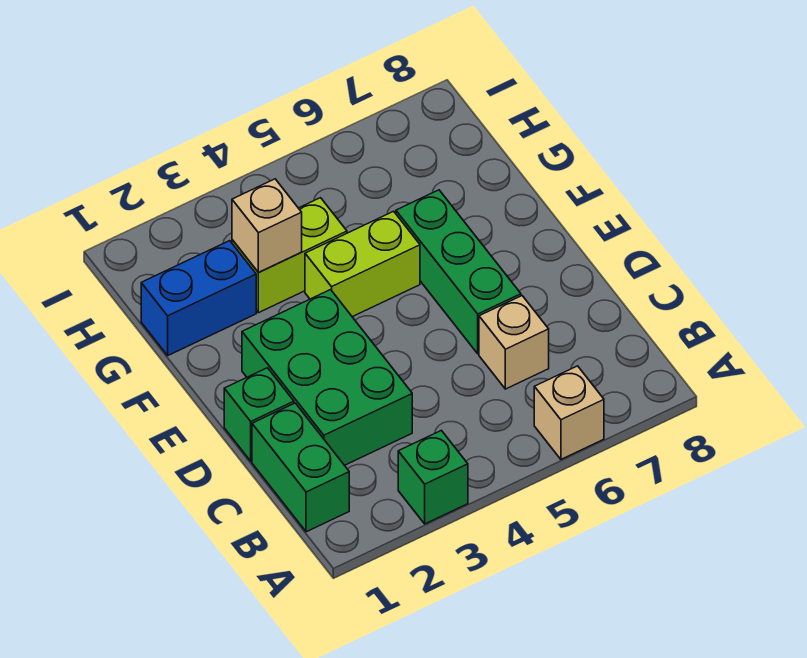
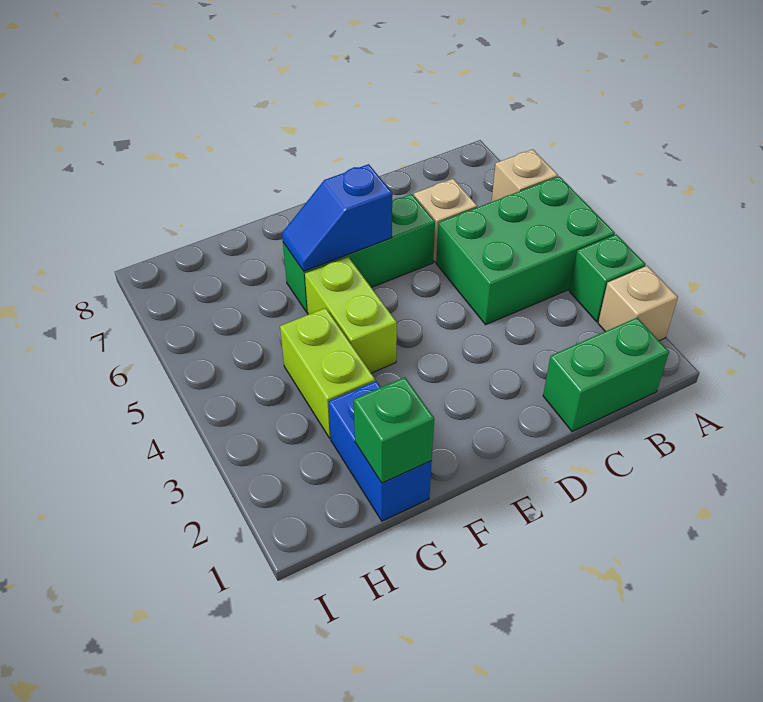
green 2x3 brick [242,290,412,465] -> green 2x3 brick moved to [436,176,615,325]
green 1x1 brick [224,368,294,461] -> green 1x1 brick moved to [354,377,434,483]
none -> blue 1x2 slope [282,164,392,271]
tan 1x1 brick [232,179,302,273] -> tan 1x1 brick moved to [598,266,678,341]

